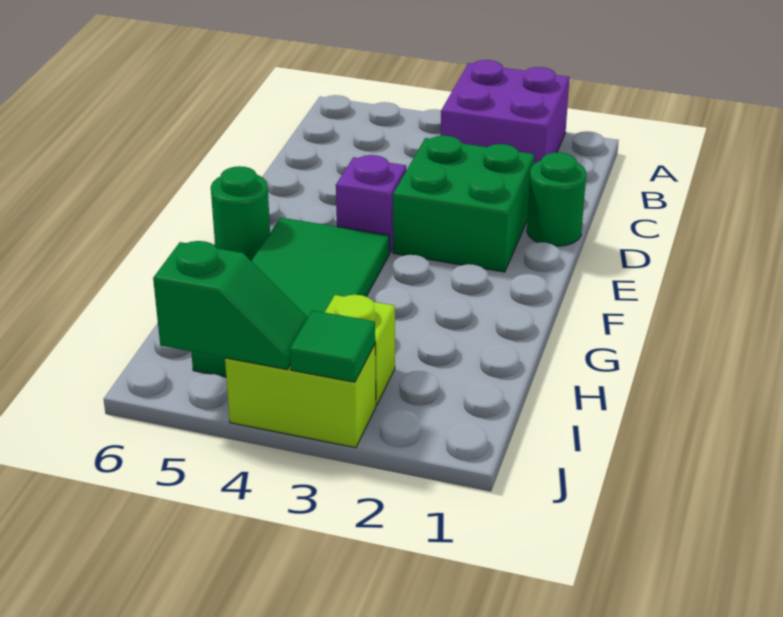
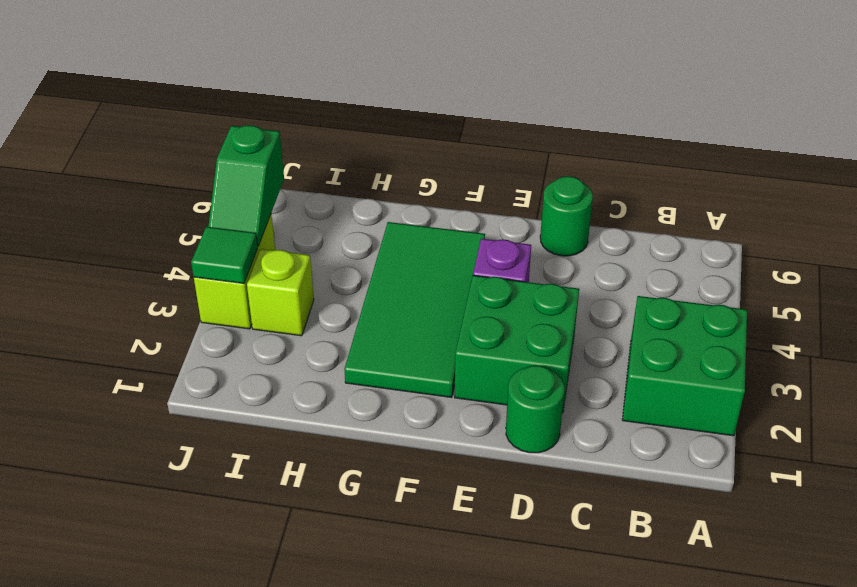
purple 2x2 brick [441,60,570,164] -> green 2x2 brick [622,296,747,436]
green 2x4 tile [191,217,389,377] -> green 2x4 tile turned to [344,222,485,397]
green 1x1 round brick [211,166,270,260] -> green 1x1 round brick moved to [540,176,593,256]

